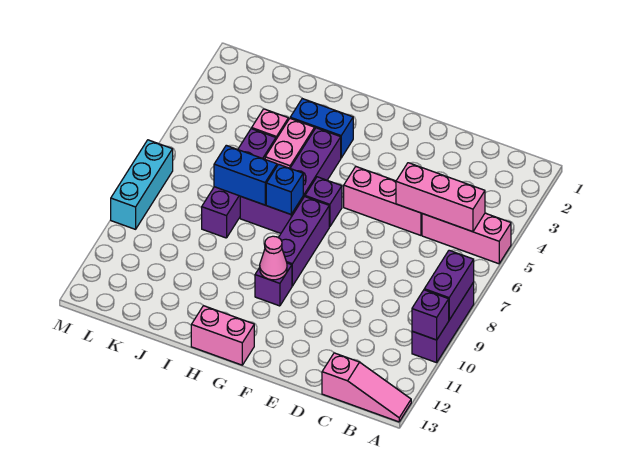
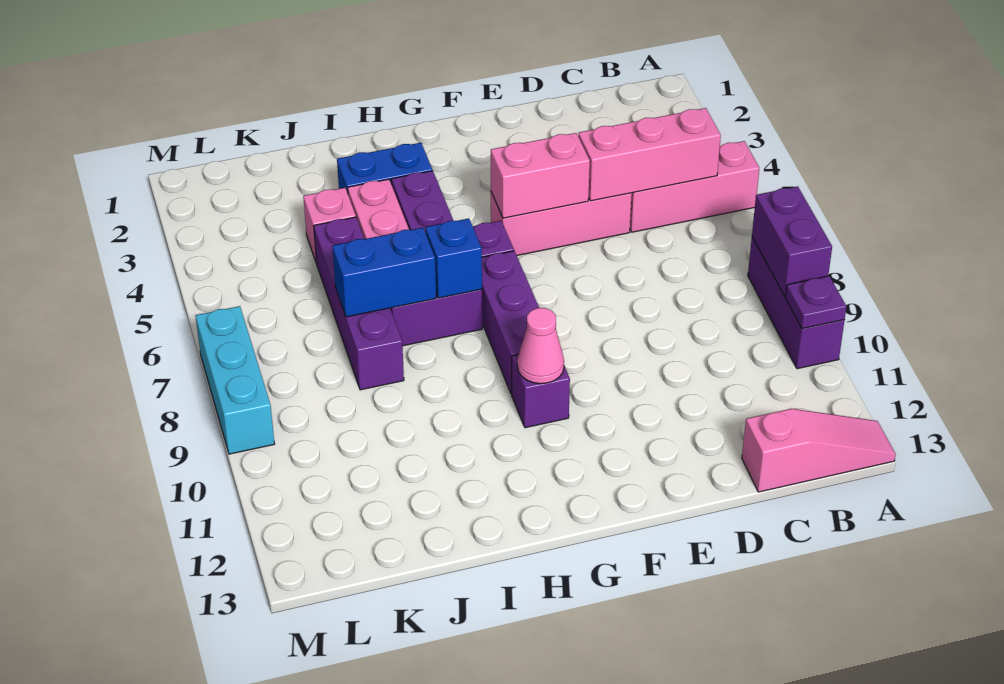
purple 1x1 brick [412,290,449,340] -> purple 1x1 plate [785,276,847,329]
pink 1x2 brick [191,306,254,365] -> pink 1x2 brick moved to [491,133,590,218]

